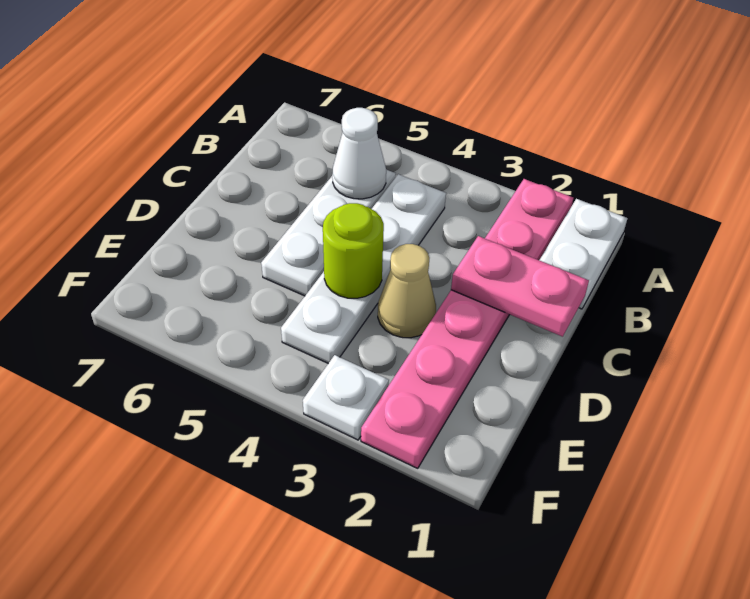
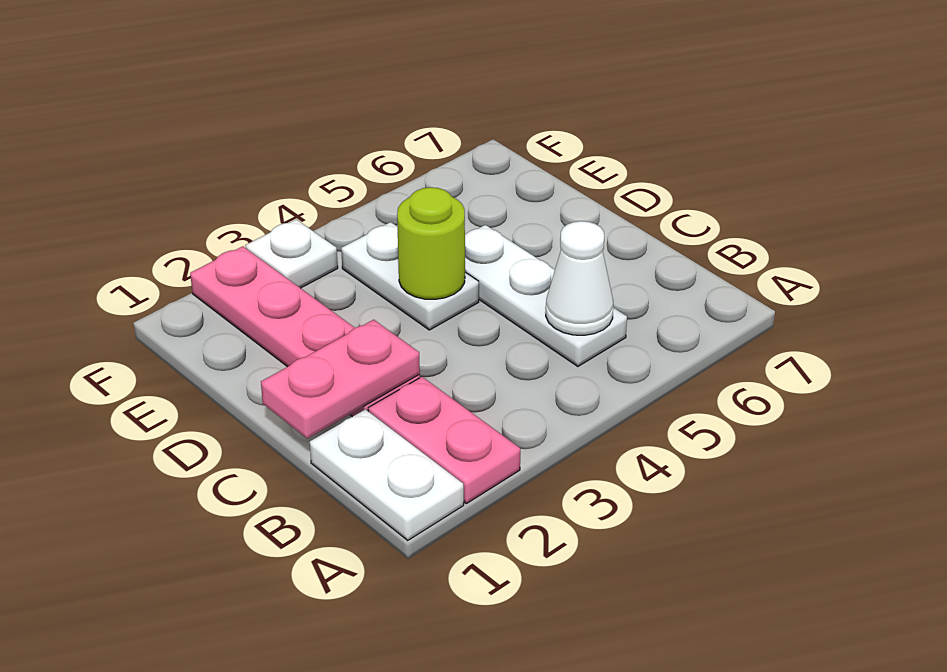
white 1x4 plate [281,174,446,363] -> white 1x2 plate [341,222,479,330]
tan 1x1 cone [378,244,436,338] -> none

